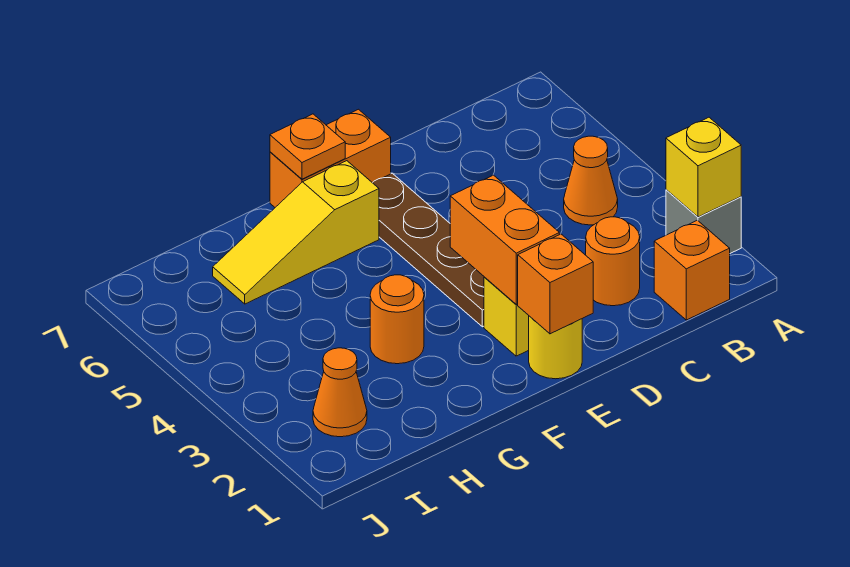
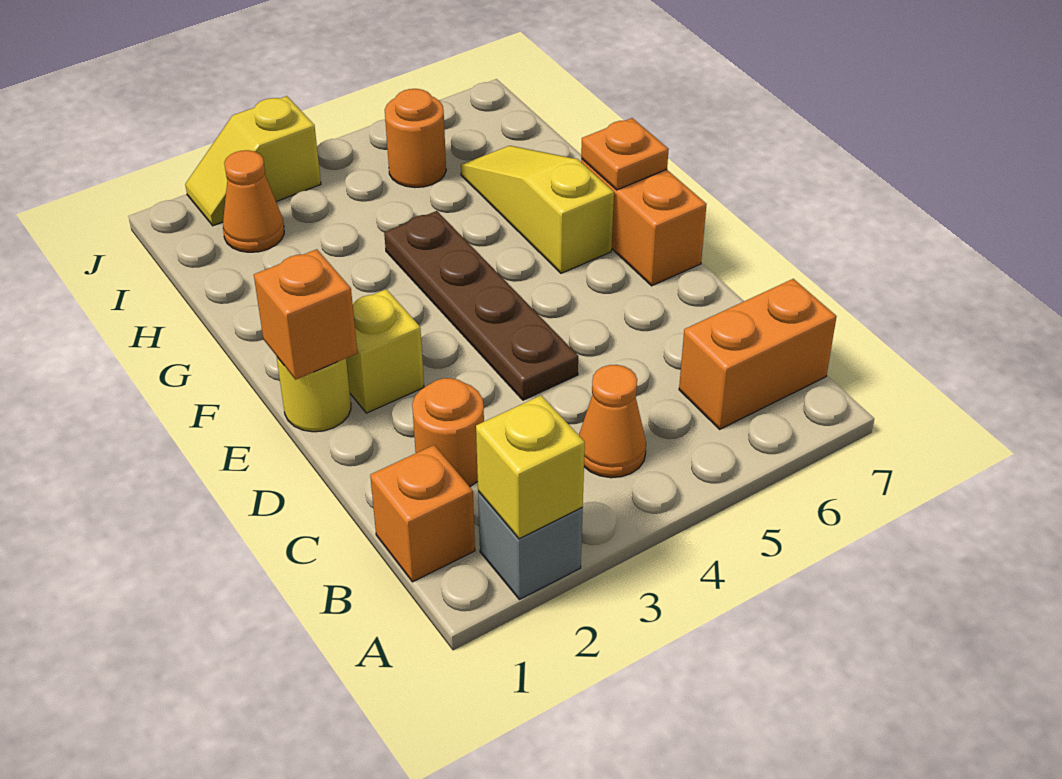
orange 1x2 brick [450,175,559,304] -> orange 1x2 brick moved to [679,279,837,429]
brown 1x4 plate [373,173,484,327] -> brown 1x4 plate turned to [384,211,578,400]
orange 1x1 round brick [370,275,424,364] -> orange 1x1 round brick moved to [385,89,446,187]
none -> yellow 1x2 slope [185,96,321,226]

